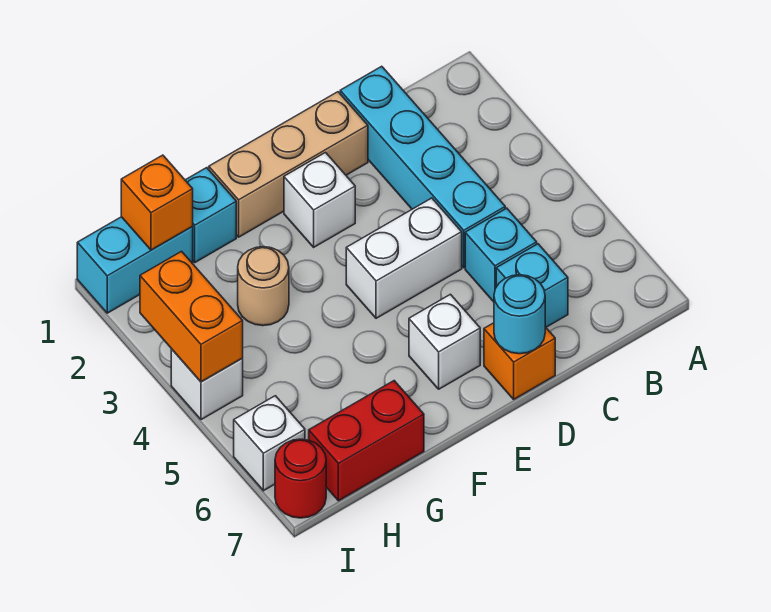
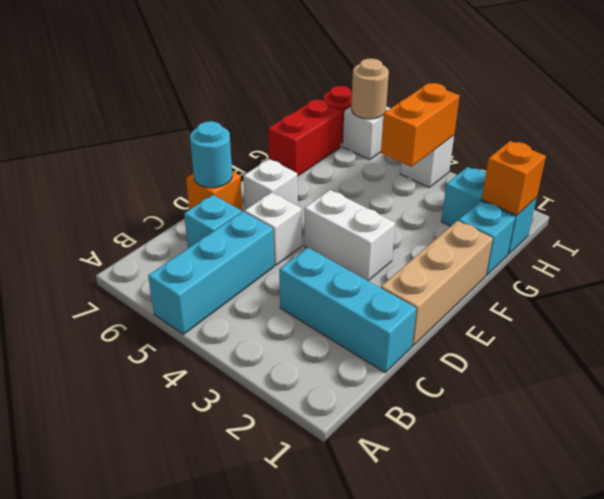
cyan 1x4 brick [340,66,505,268] -> cyan 1x3 brick [279,248,416,372]
cyan 1x1 brick [465,208,537,302] -> cyan 1x3 brick [148,212,274,334]
white 1x2 brick [346,198,462,318] -> white 1x2 brick turned to [304,190,395,281]
white 1x1 brick [284,153,355,247] -> white 1x1 brick moved to [245,192,302,266]
tan 1x1 round brick [238,247,289,326] -> tan 1x1 round brick moved to [351,59,389,119]
cyan 1x2 brick [77,217,193,313] -> cyan 1x2 brick turned to [441,167,537,254]
orange 1x2 brick [140,251,243,382] -> orange 1x2 brick turned to [381,83,459,167]

